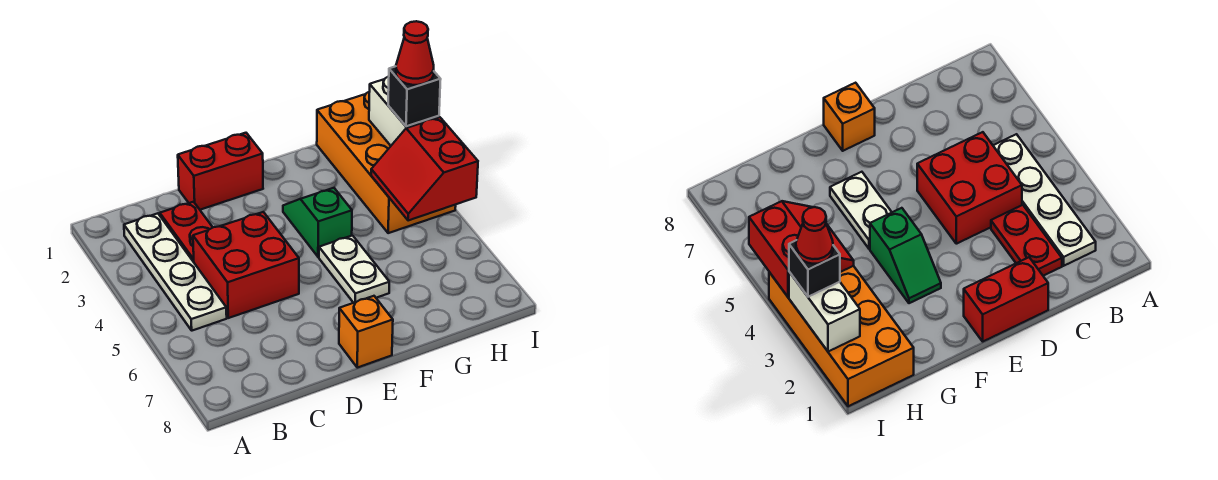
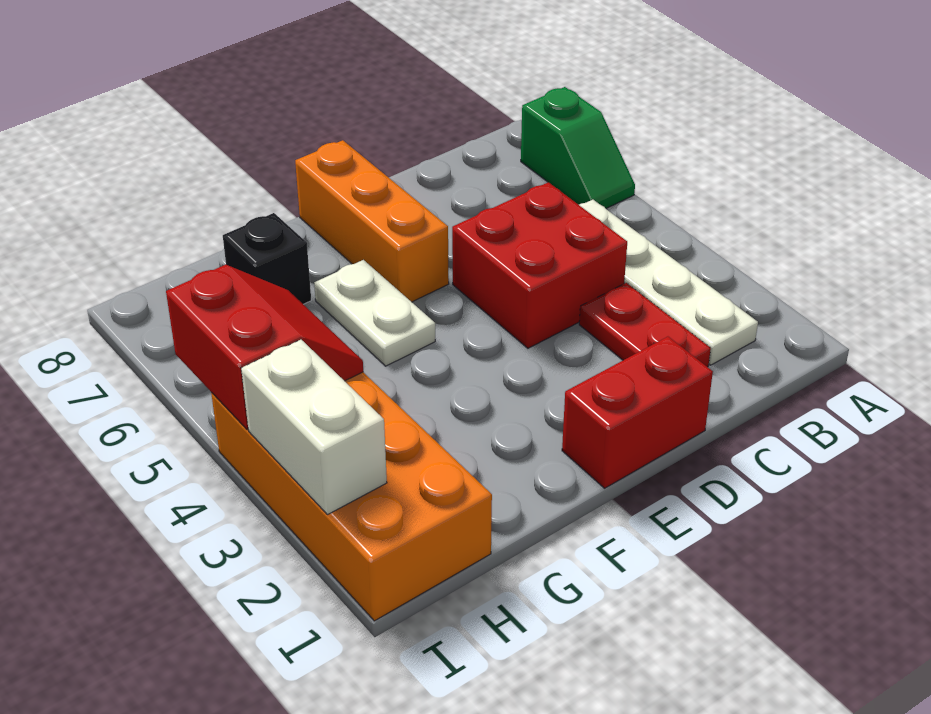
orange 1x1 brick [339,296,393,368] -> orange 1x3 brick [295,140,449,302]
green 1x2 slope [283,188,352,257] -> green 1x2 slope moved to [521,87,635,208]
black 1x1 brick [388,66,441,126] -> black 1x1 brick moved to [223,213,311,304]
red 1x1 cone [396,21,434,85] -> none

